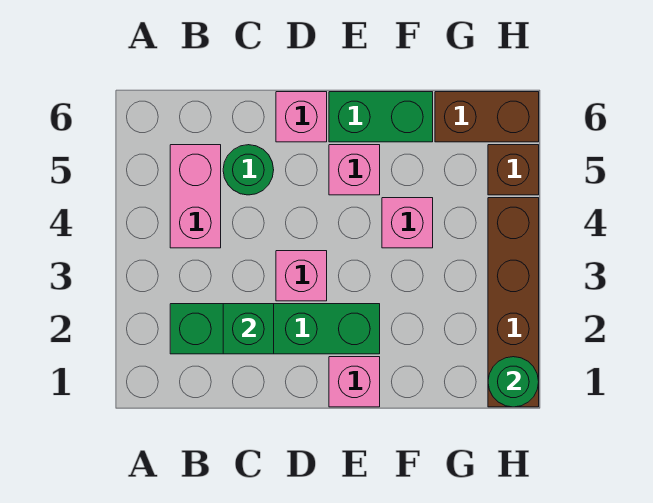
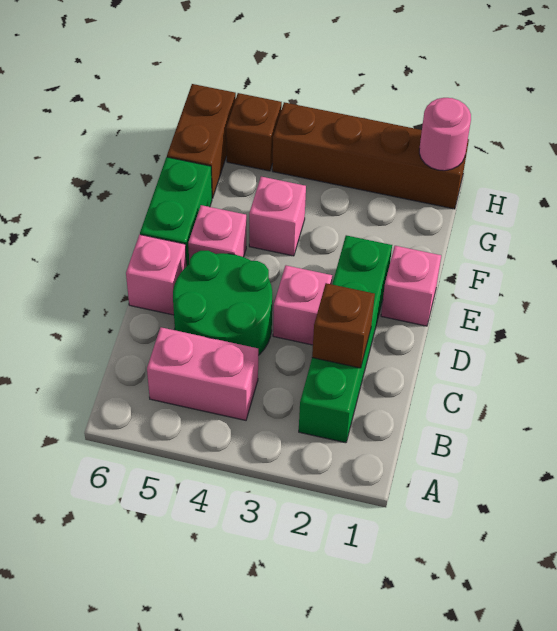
green 1x1 brick [223,304,274,354] -> brown 1x1 brick [312,283,375,368]
green 1x1 round brick [223,145,274,195] -> green 2x2 round brick [173,251,272,355]
green 1x1 round brick [488,357,539,407] -> pink 1x1 round brick [419,98,471,171]

